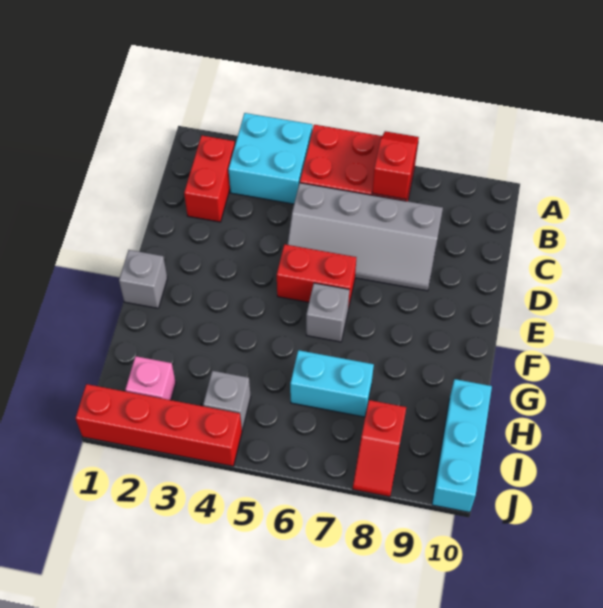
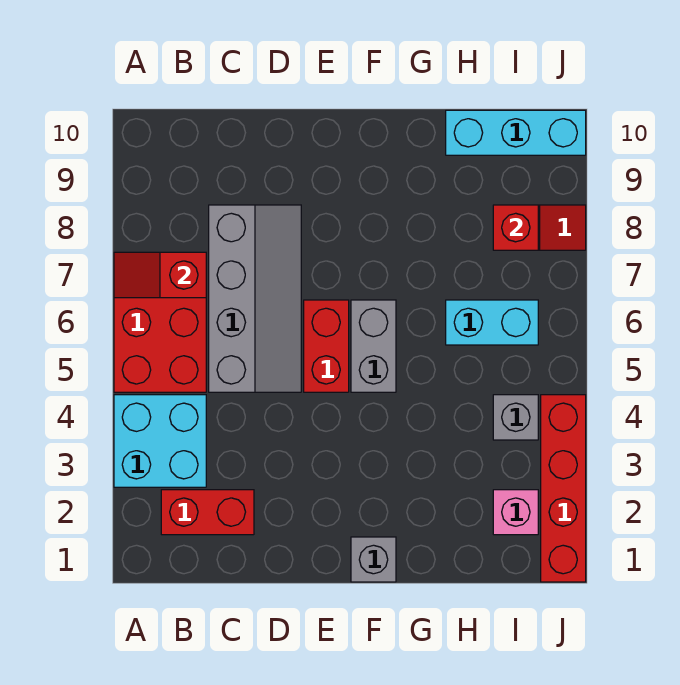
grey 1x1 brick [306,283,350,342] -> grey 1x2 brick [351,300,396,392]
cyan 1x2 brick [290,350,374,417] -> cyan 1x2 brick turned to [446,300,538,345]
none -> red 1x1 brick [493,205,538,250]

